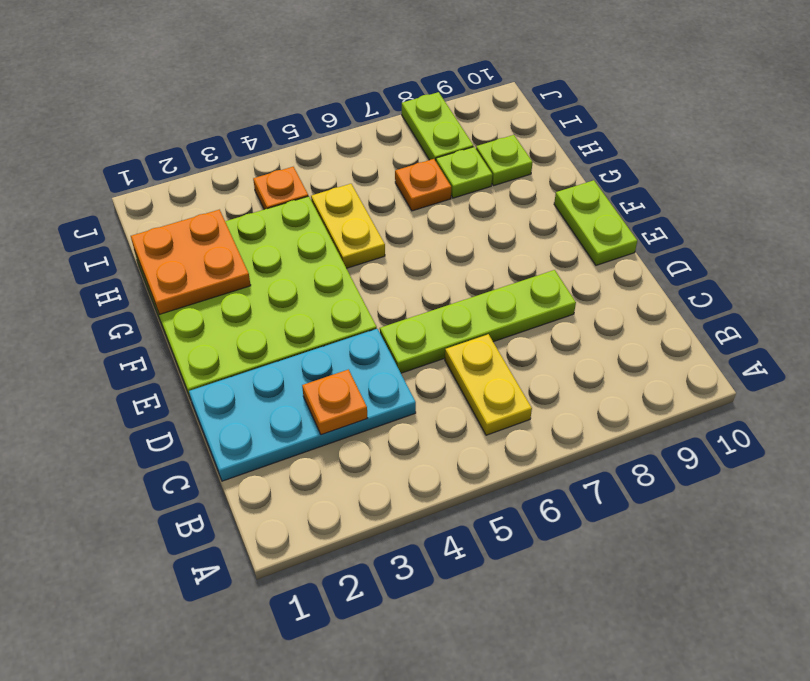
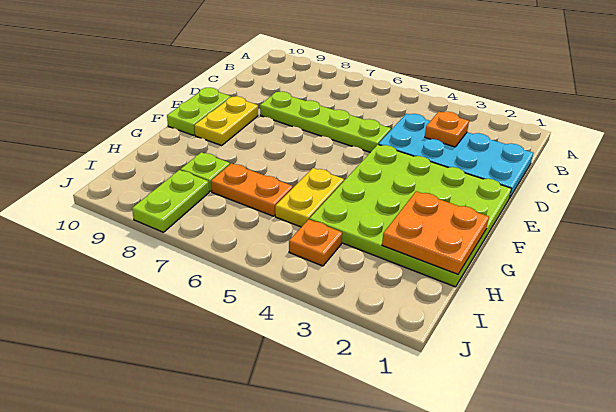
yellow 1x2 plate [445,334,532,435] -> yellow 1x2 plate moved to [194,96,258,146]
orange 1x1 plate [395,159,451,211] -> orange 1x2 plate [211,163,293,216]
lime 1x1 plate [476,135,533,186] -> none

